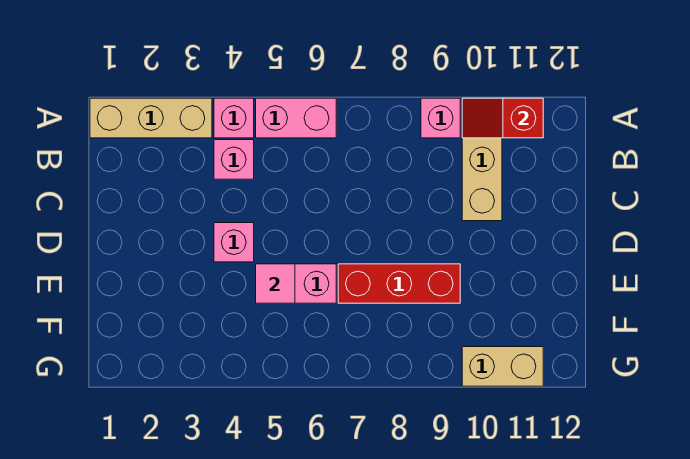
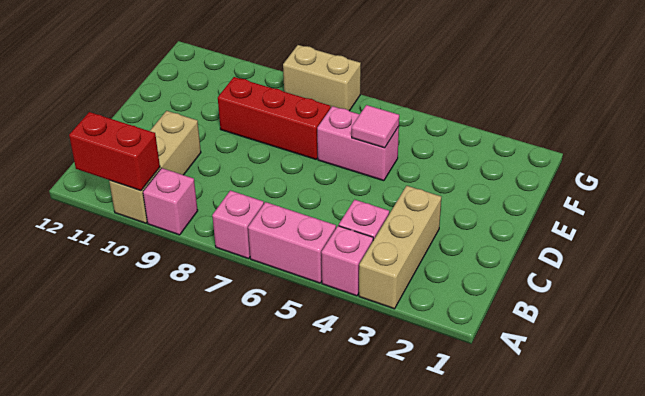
tan 1x3 brick [90,98,212,138] -> tan 1x3 brick turned to [359,186,441,309]
red 1x2 slope [462,98,543,138] -> red 1x2 brick [69,112,160,191]
pink 1x1 brick [214,223,254,262] -> pink 1x1 brick moved to [212,190,264,259]
tan 1x2 brick [462,347,543,386] -> tan 1x2 brick moved to [283,45,361,111]

